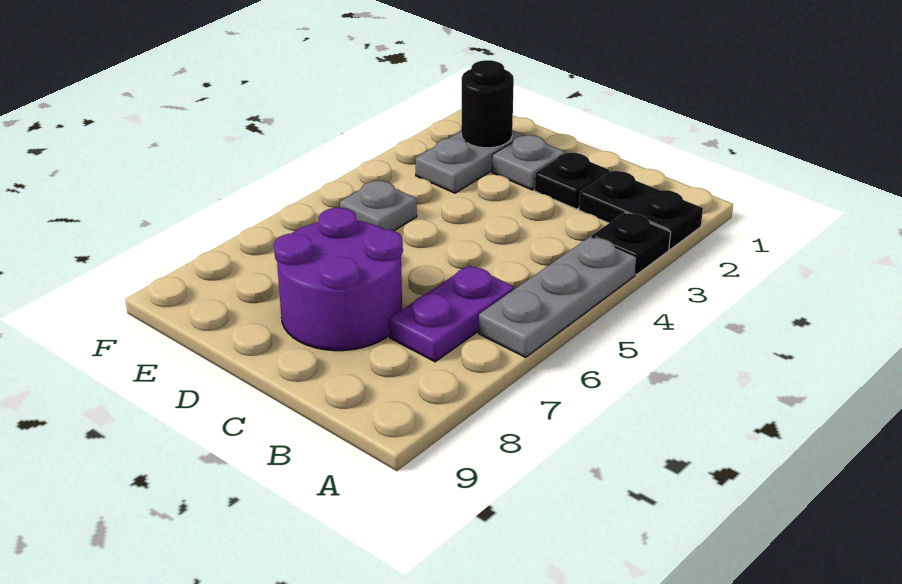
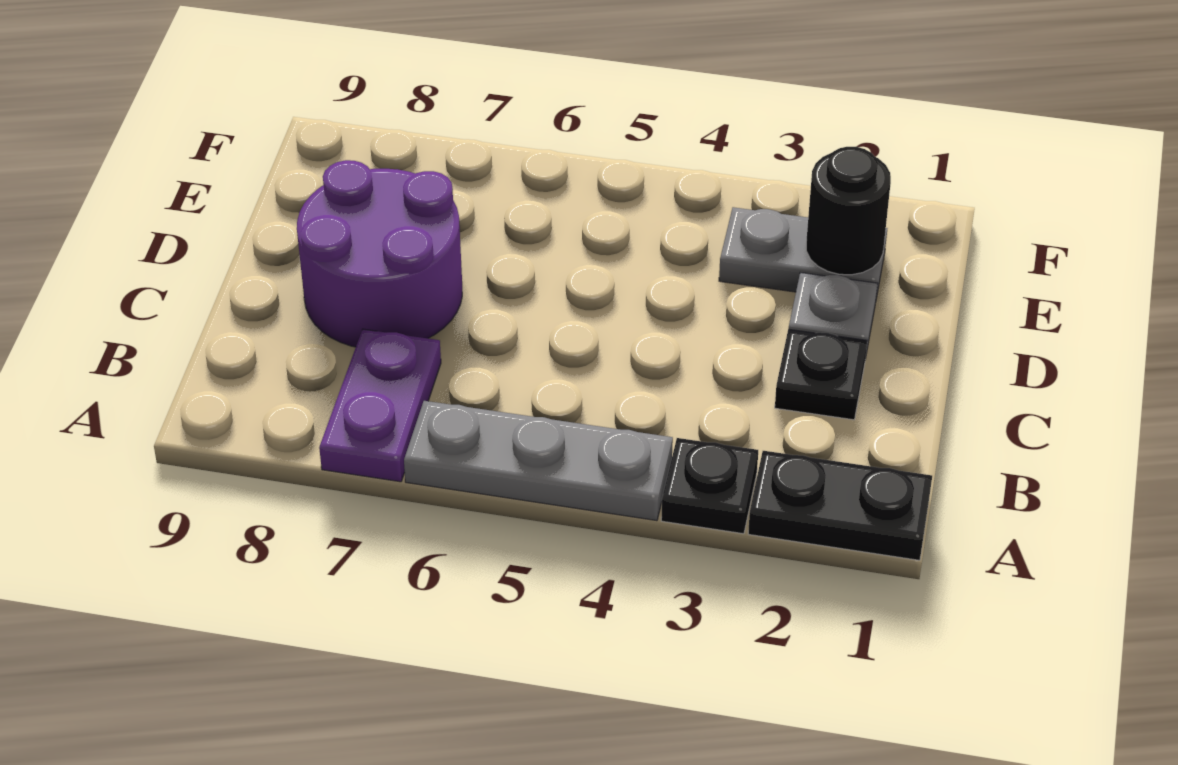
black 1x2 plate [579,171,703,249] -> black 1x2 plate turned to [748,451,932,560]
purple 1x2 plate [389,265,514,362] -> purple 1x2 plate turned to [319,329,441,482]
grey 1x1 plate [340,180,417,231] -> none

